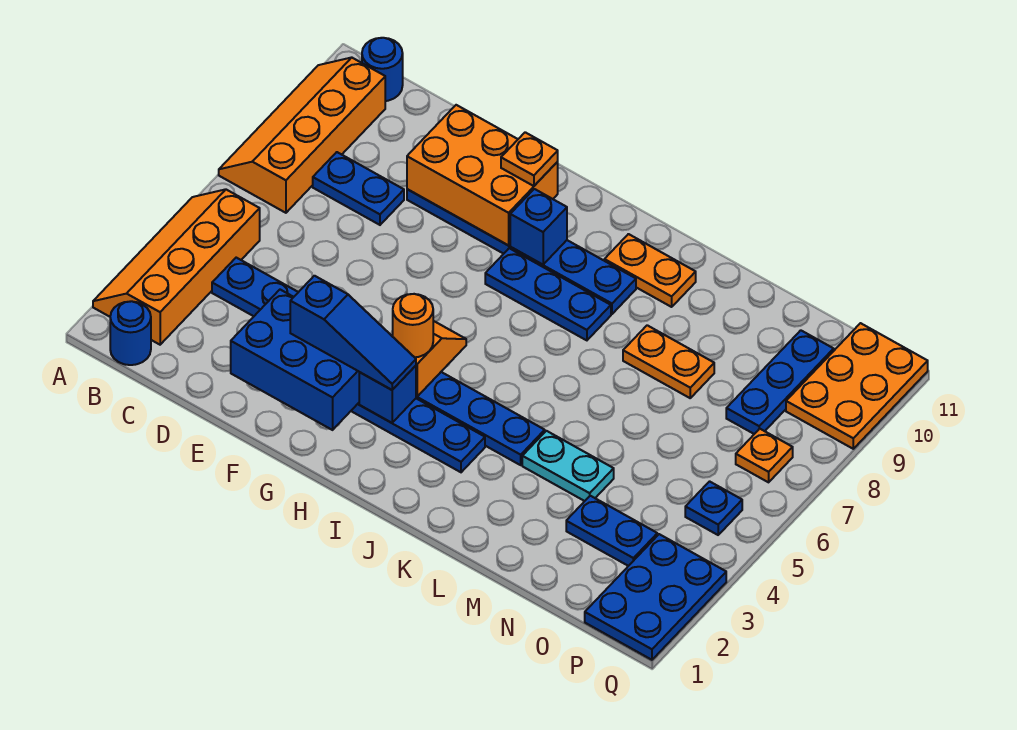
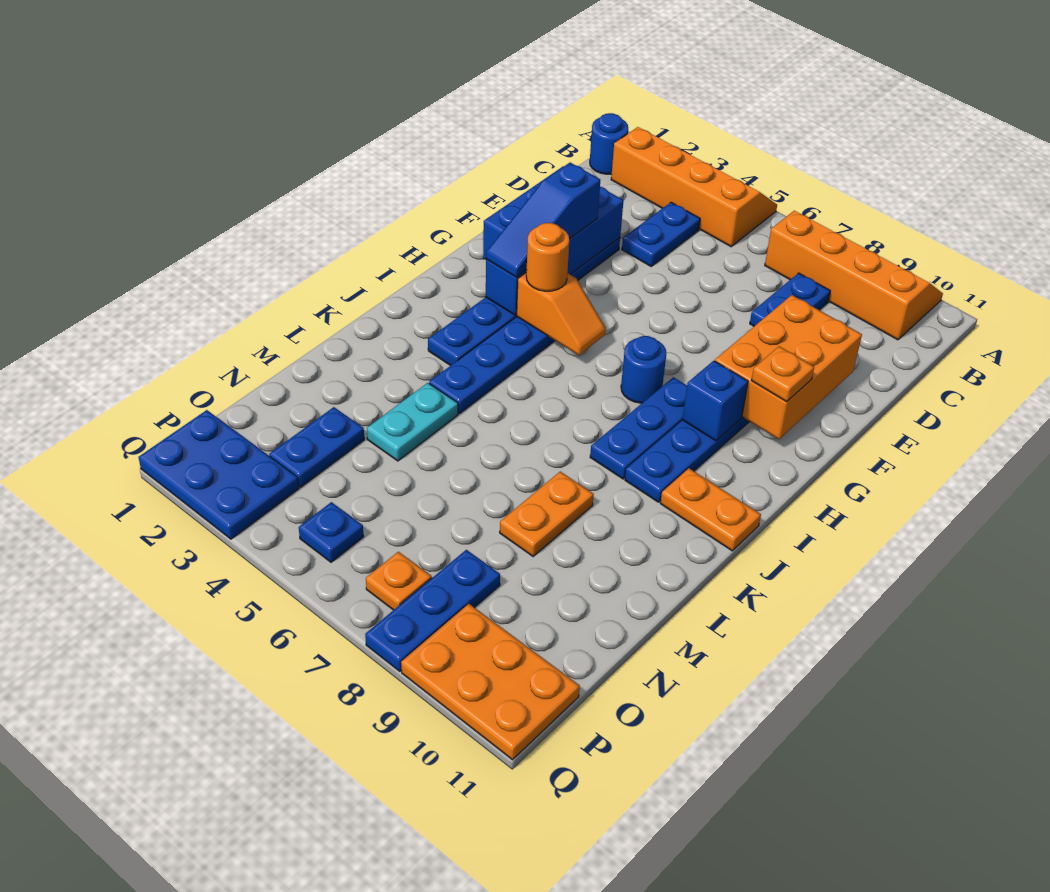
blue 1x1 round brick [362,38,403,101] -> blue 1x1 round brick moved to [621,336,666,403]
orange 1x2 plate [604,234,696,307] -> orange 1x2 plate turned to [660,468,761,551]
blue 1x3 plate [726,330,834,434] -> blue 1x3 plate turned to [365,550,500,671]

